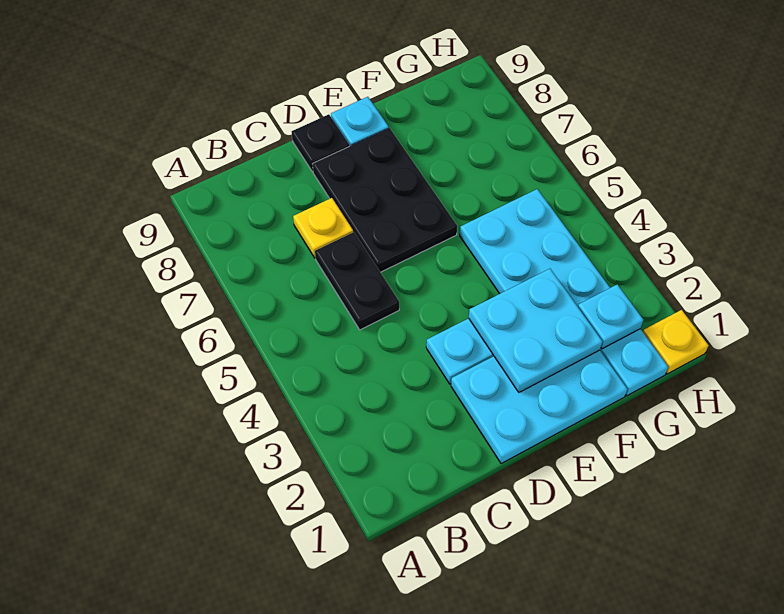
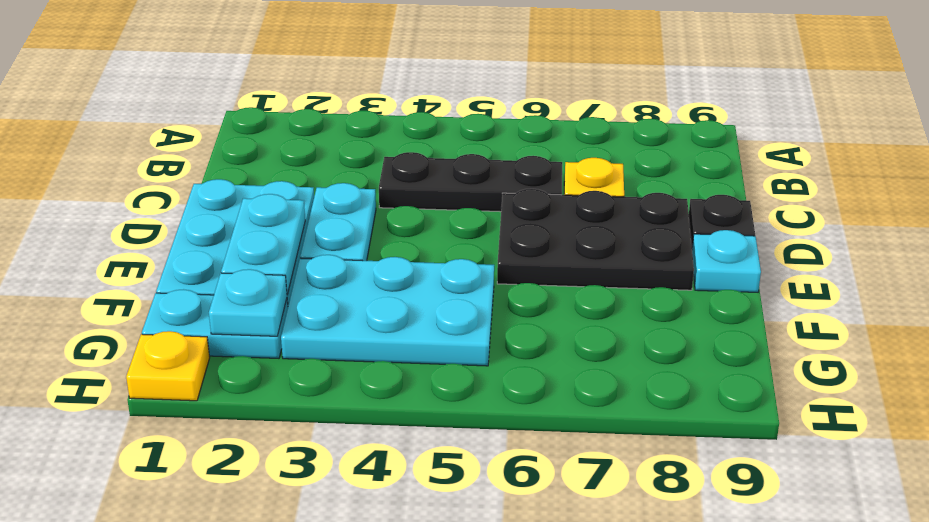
black 1x2 plate [315,232,399,330] -> black 1x3 plate [379,152,562,212]
cyan 2x2 plate [469,269,602,392] -> cyan 1x2 plate [221,194,305,295]

